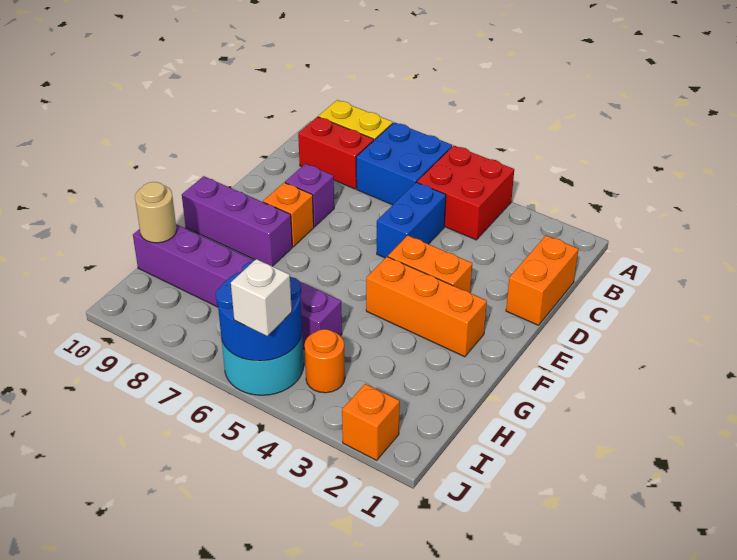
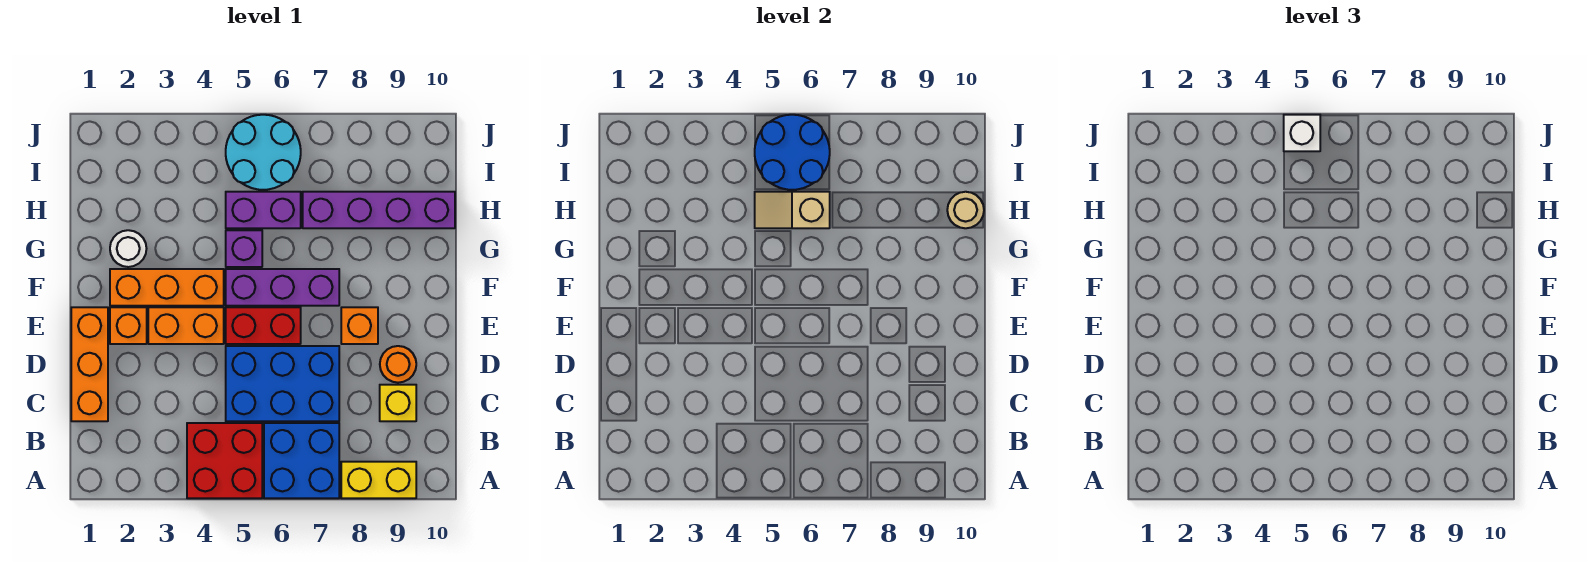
red 1x2 brick [298,117,374,189] -> red 1x2 brick moved to [226,307,301,344]
orange 1x2 brick [506,235,578,325] -> orange 1x3 brick [71,307,108,421]
blue 1x2 brick [377,182,446,258] -> blue 2x3 brick [226,346,339,421]
none -> yellow 1x1 brick [380,385,416,421]
purple 1x1 brick [285,164,334,227] -> purple 1x1 brick moved to [226,230,262,267]
purple 1x3 brick [182,176,292,266] -> purple 1x3 brick moved to [226,269,339,306]
none -> white 1x1 round brick [110,230,147,267]
none -> tan 1x2 slope [755,192,830,228]
orange 1x1 round brick [305,329,345,393] -> orange 1x1 round brick moved to [380,346,416,383]
orange 1x1 brick [342,384,400,460] -> orange 1x1 brick moved to [110,307,147,344]

